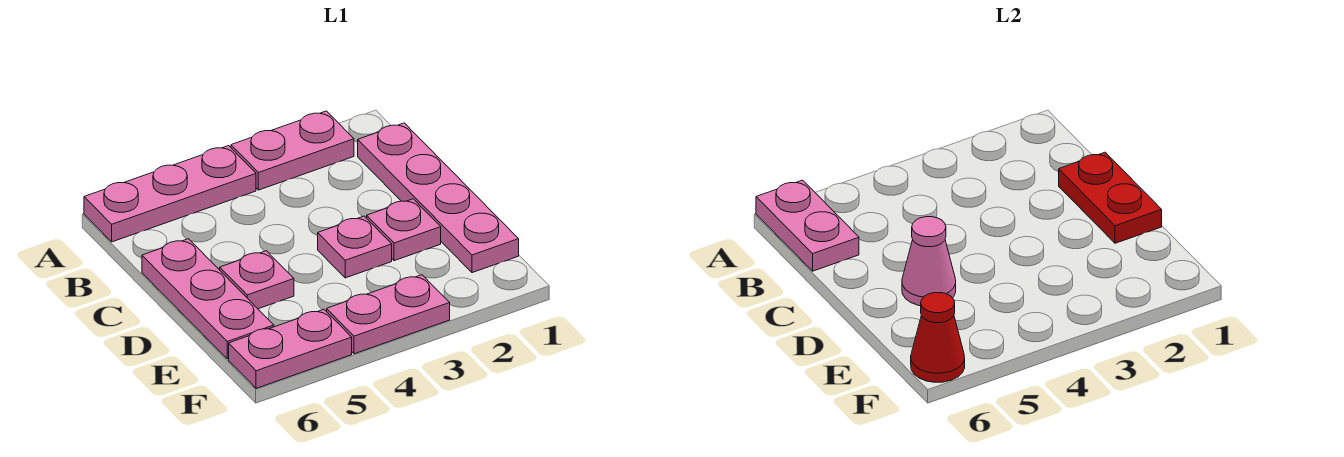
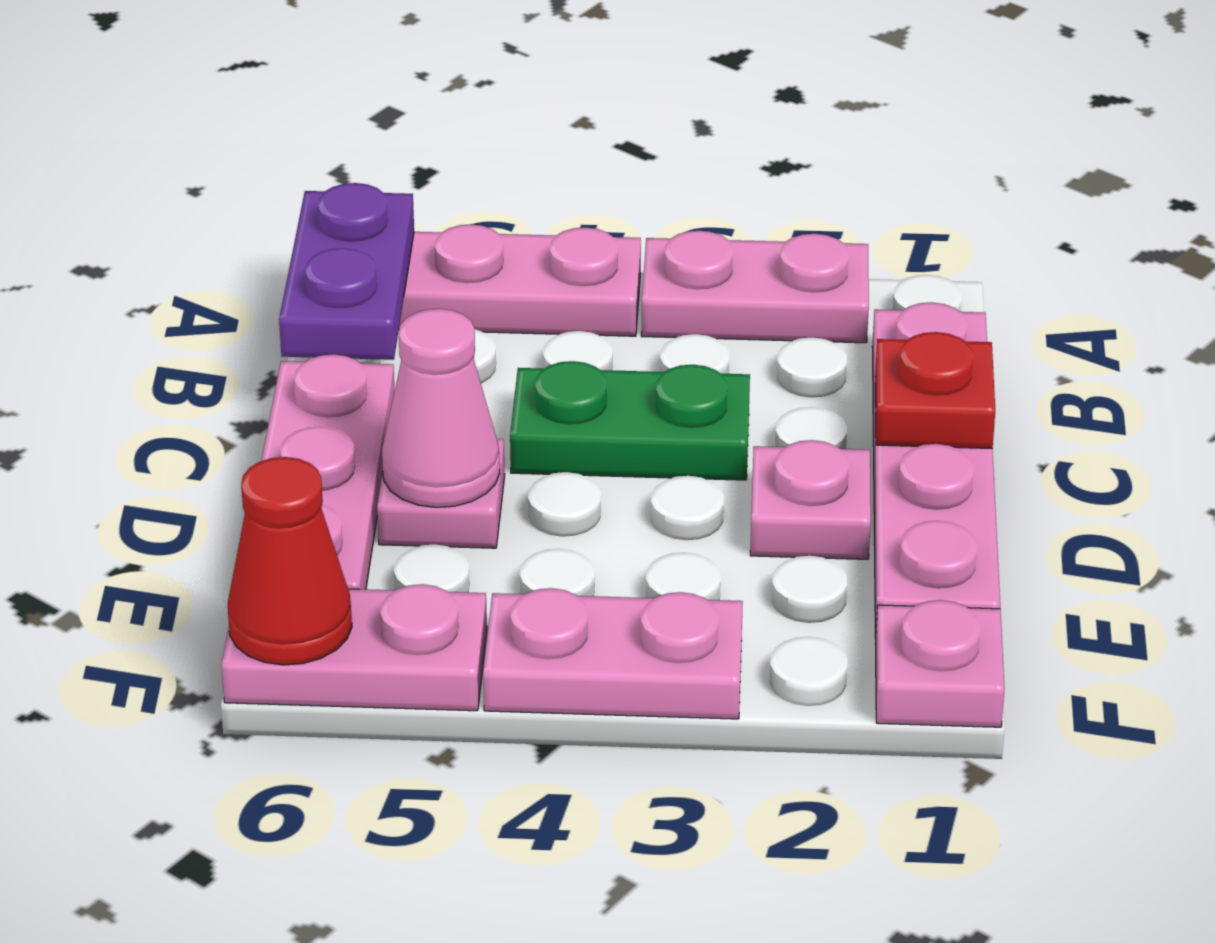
pink 1x2 plate [756,180,859,271] -> purple 1x2 plate [279,183,414,360]
red 1x2 plate [1059,152,1162,243] -> red 1x1 plate [875,332,995,449]
none -> green 1x2 plate [510,361,750,480]
pink 1x1 plate [318,216,392,278] -> pink 1x1 plate moved to [875,600,1005,727]

